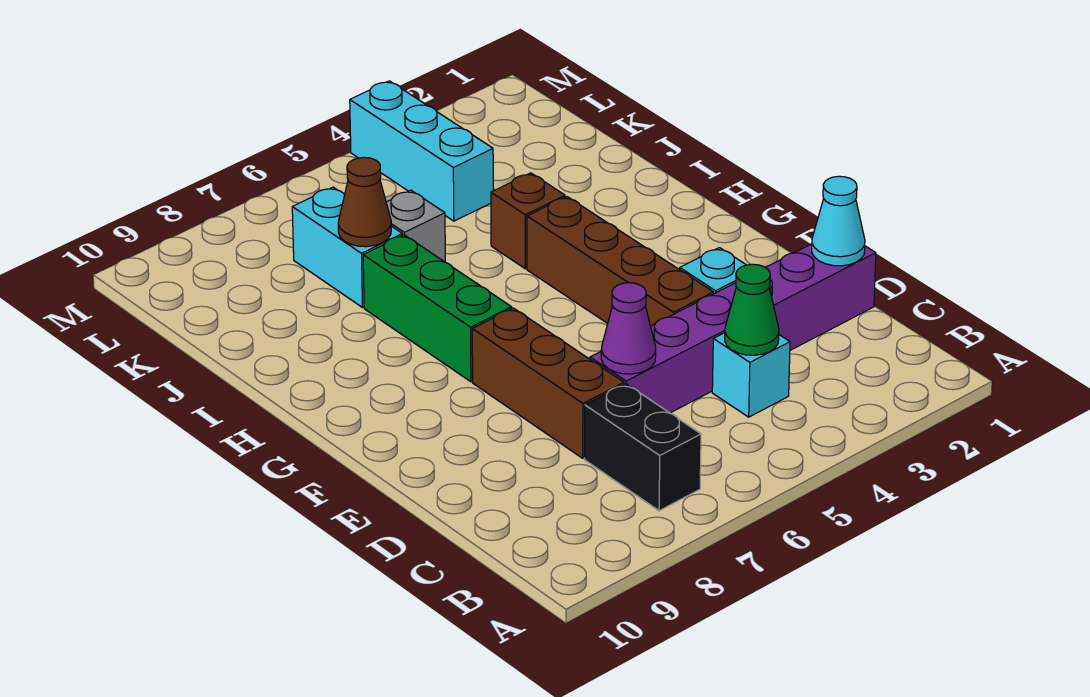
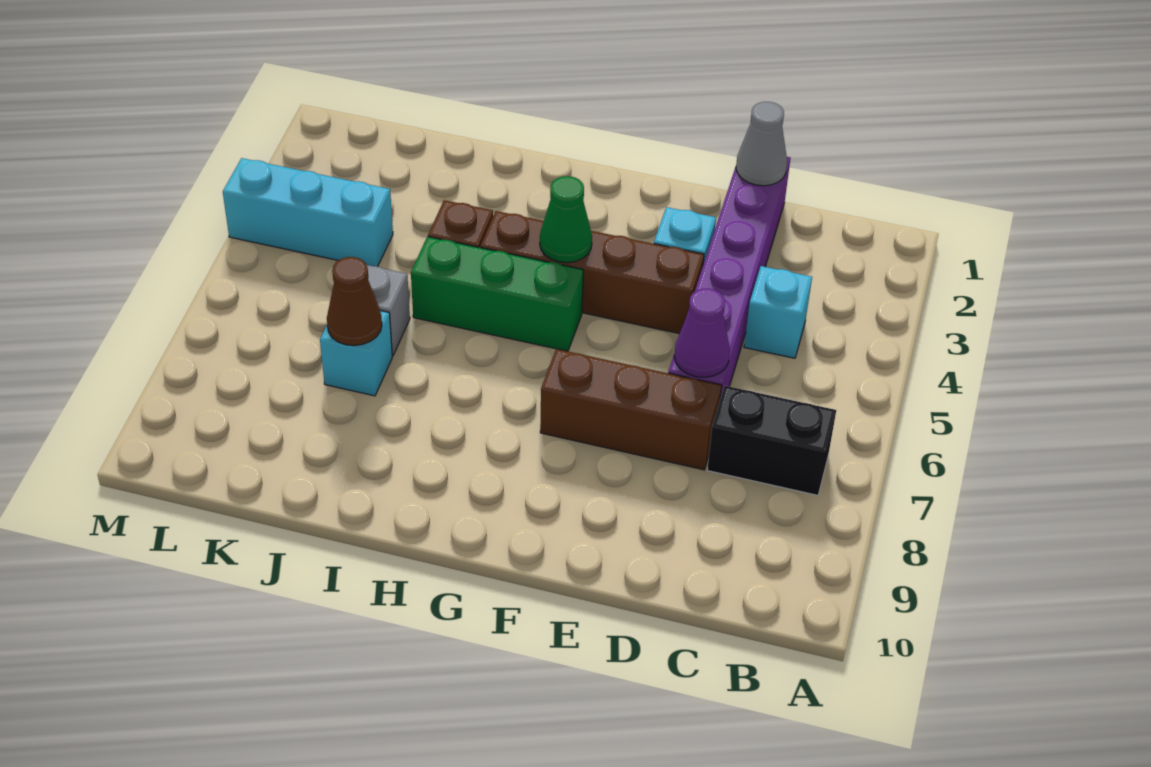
green 1x1 cone [725,264,779,355] -> green 1x1 cone moved to [540,176,592,263]
cyan 1x1 cone [812,176,865,266] -> grey 1x1 cone [736,102,787,186]
green 1x3 brick [363,235,512,382] -> green 1x3 brick moved to [411,237,583,351]
cyan 1x2 brick [292,187,402,307] -> cyan 1x1 brick [320,311,392,396]

